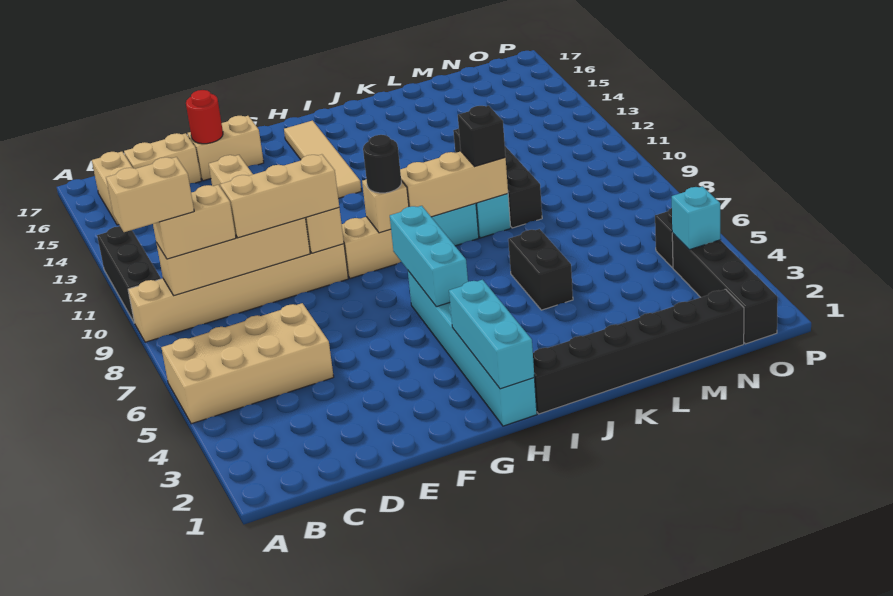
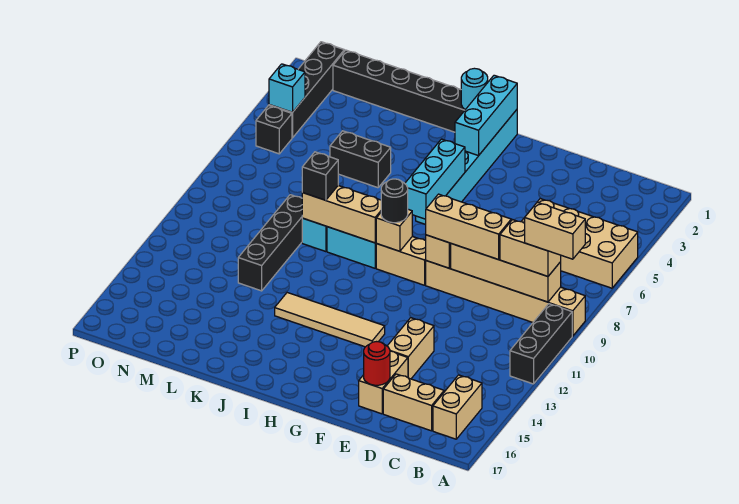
tan 1x2 brick [188,116,264,181] -> tan 1x2 brick turned to [359,351,408,414]
tan 1x4 tile [284,121,361,198] -> tan 1x4 tile turned to [275,293,385,347]
none -> cyan 1x1 round brick [461,68,488,110]
black 1x2 brick [508,229,573,310] -> black 1x2 brick turned to [330,131,391,188]

